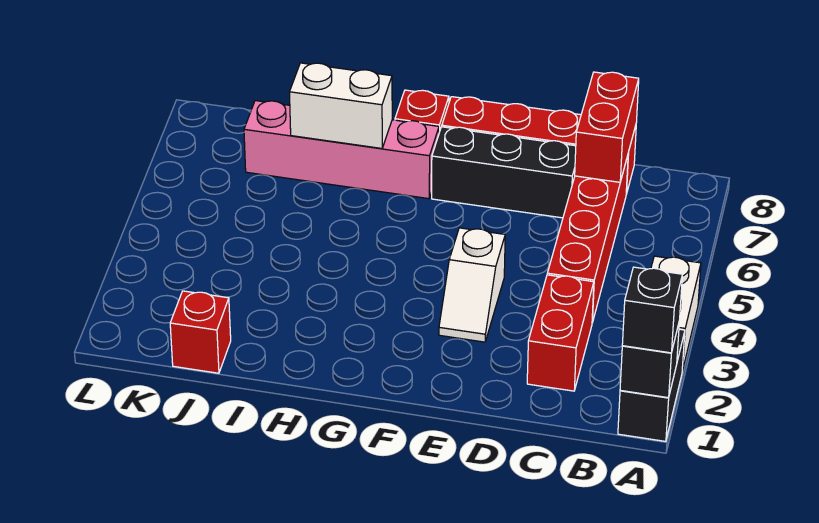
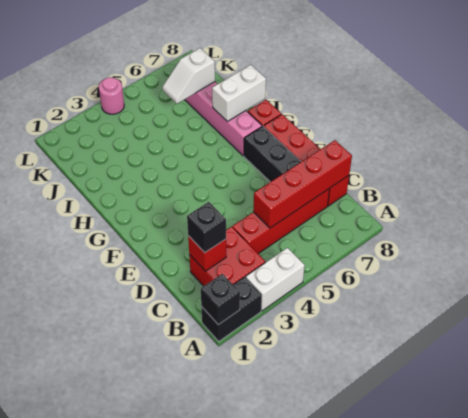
black 1x1 brick [622,267,682,353] -> black 1x1 brick moved to [187,202,226,252]
red 1x2 brick [527,275,594,391] -> red 2x2 brick [189,227,265,286]
red 1x2 brick [575,72,639,182] -> red 1x4 brick [253,140,352,228]
white 1x2 slope [439,228,505,342] -> white 1x2 slope moved to [163,48,215,104]
white 1x2 brick [290,63,392,148] -> white 1x2 brick turned to [212,65,266,121]
red 1x1 brick [170,291,231,373] -> red 1x1 brick moved to [188,236,226,271]
none -> pink 1x1 round brick [99,77,124,114]

